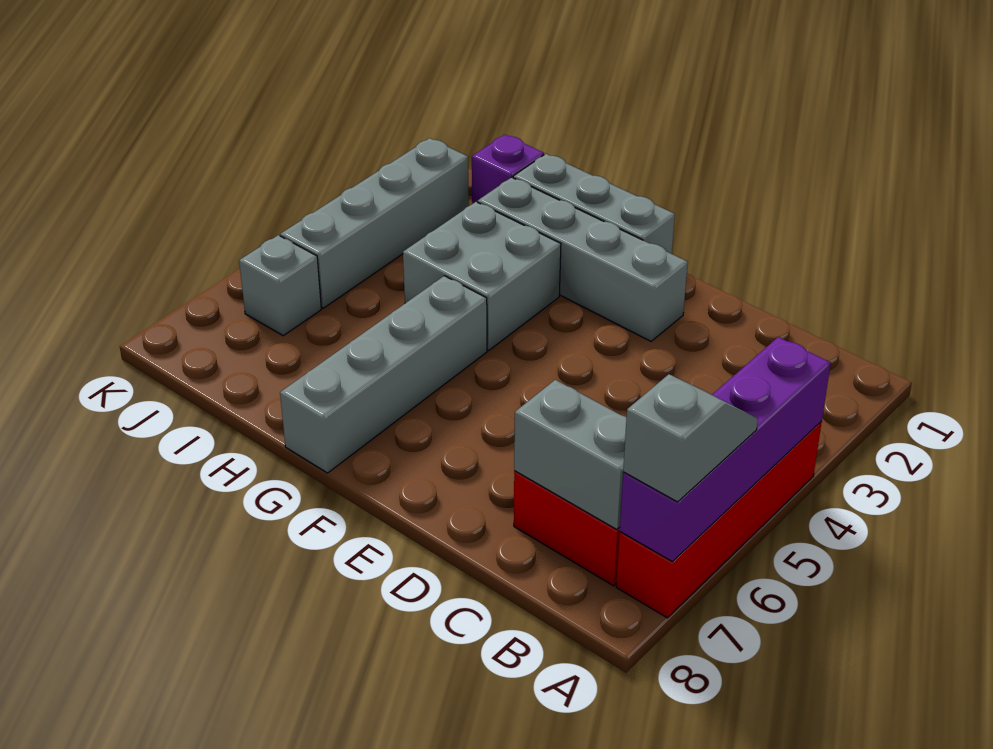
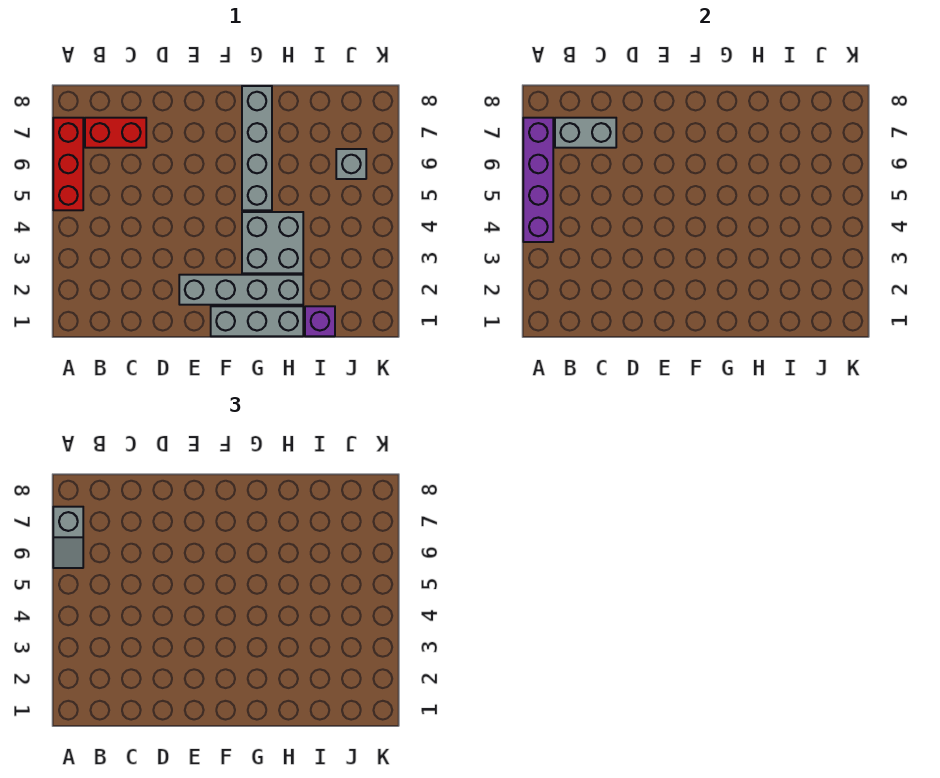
red 1x4 brick [616,421,822,618] -> red 1x3 brick [53,118,83,210]
grey 1x4 brick [280,138,469,308] -> none

